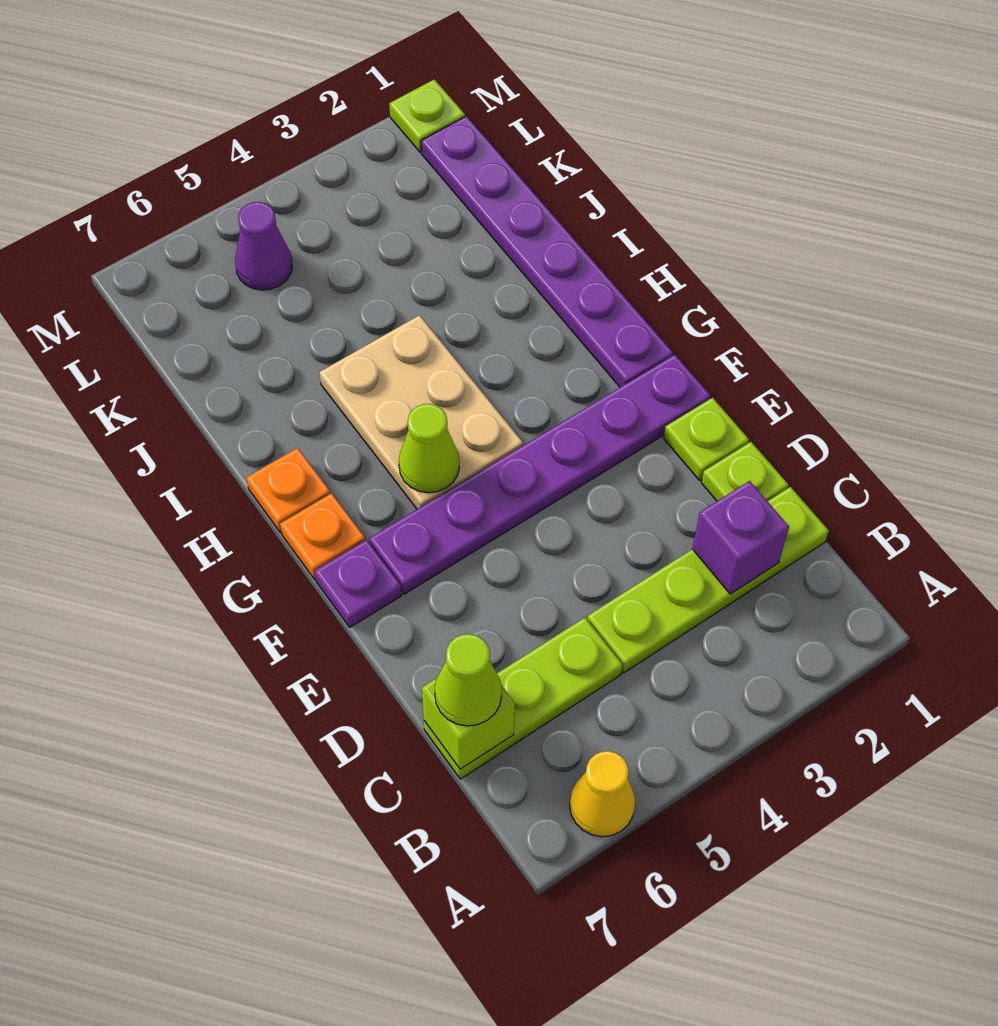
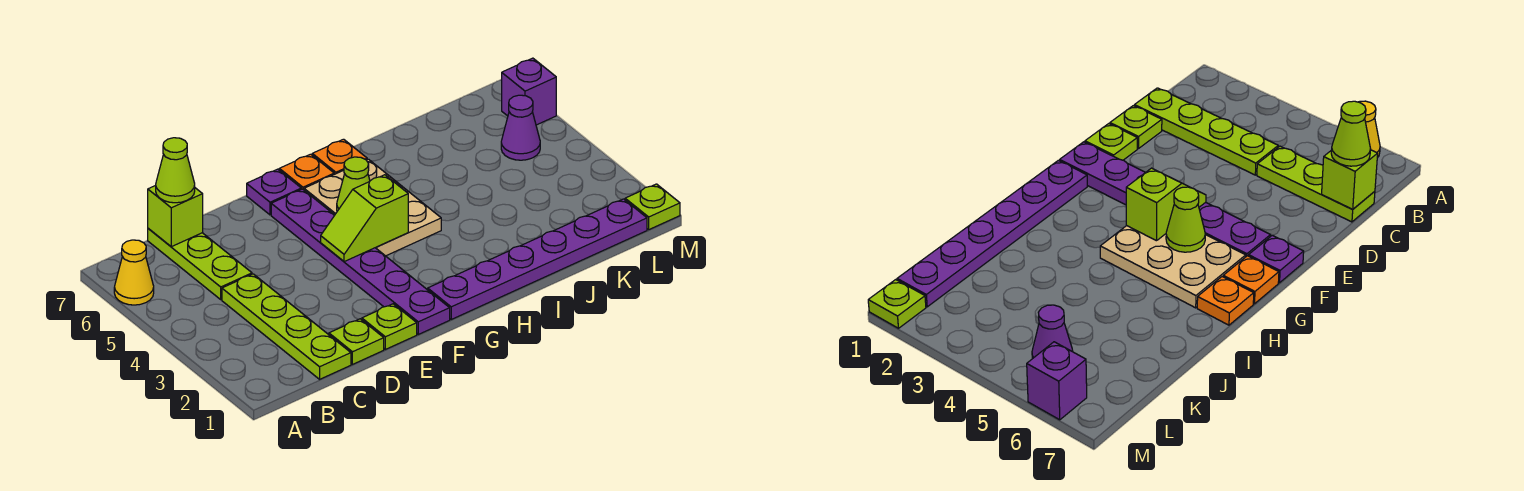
purple 1x1 brick [692,481,789,594] -> purple 1x1 brick moved to [502,58,556,125]
none -> lime 1x2 slope [321,175,408,262]
tan 2x3 plate [320,315,523,509] -> tan 2x3 plate turned to [304,159,441,256]

